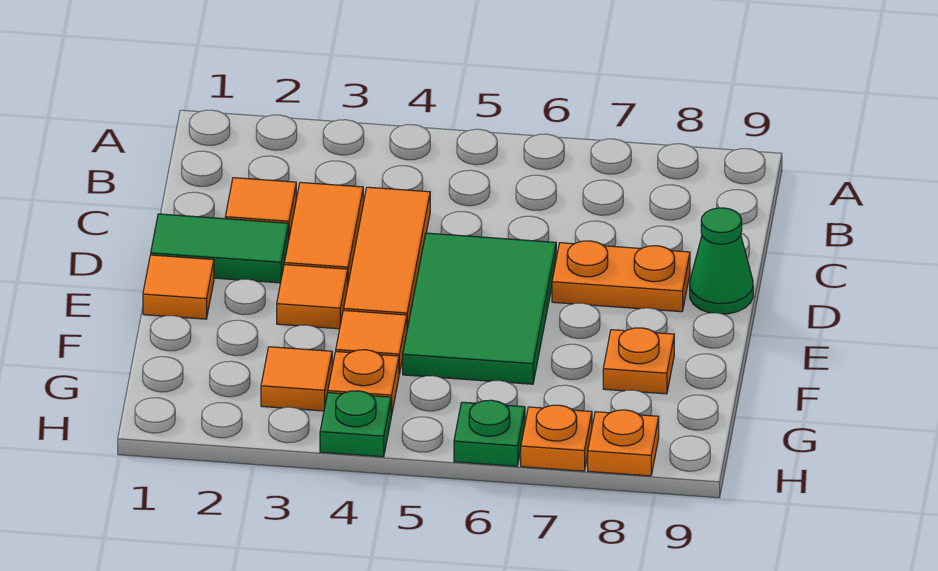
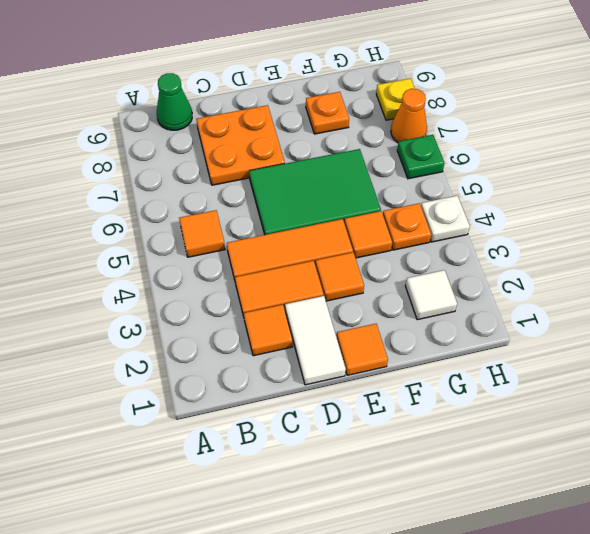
green 1x2 tile [151,214,289,283] -> white 1x2 tile [285,296,346,385]
orange 1x2 plate [552,241,690,312] -> orange 2x2 plate [196,105,285,185]
green 1x1 cone [690,208,753,314] -> green 1x1 cone moved to [157,73,192,130]
none -> white 1x1 tile [405,270,457,320]
orange 1x1 tile [261,347,332,411] -> orange 1x1 tile moved to [179,210,225,257]
green 1x1 plate [320,391,391,457] -> white 1x1 plate [421,196,470,242]
orange 1x1 plate [521,405,592,471] -> orange 1x1 cone [391,89,427,142]
orange 1x1 plate [588,410,659,476] -> yellow 1x1 plate [376,78,415,120]

